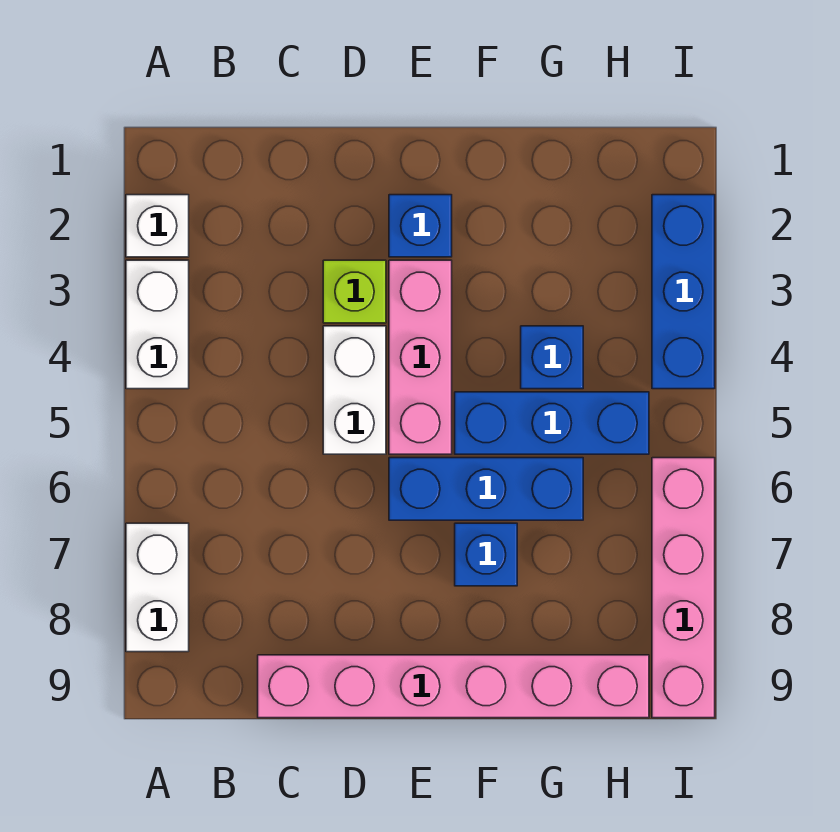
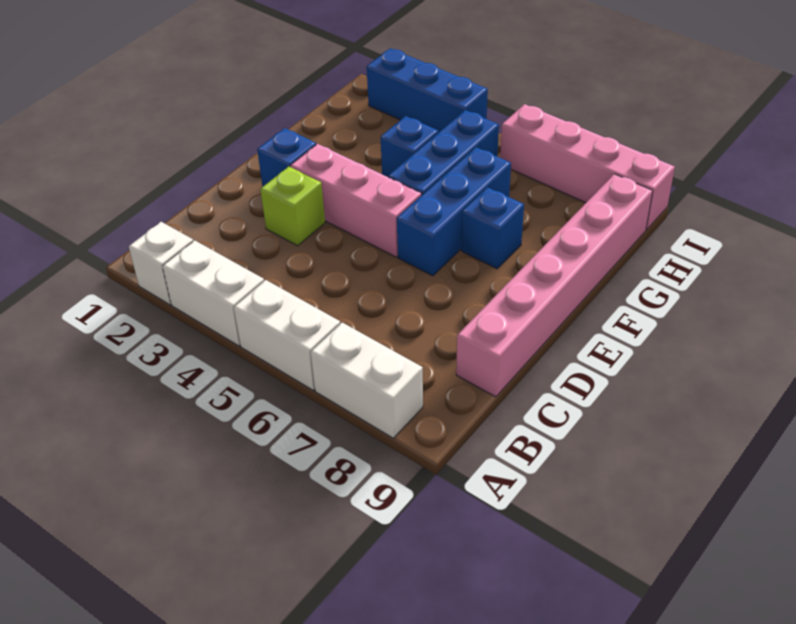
white 1x2 brick [323,326,386,454] -> white 1x2 brick moved to [234,280,341,390]

